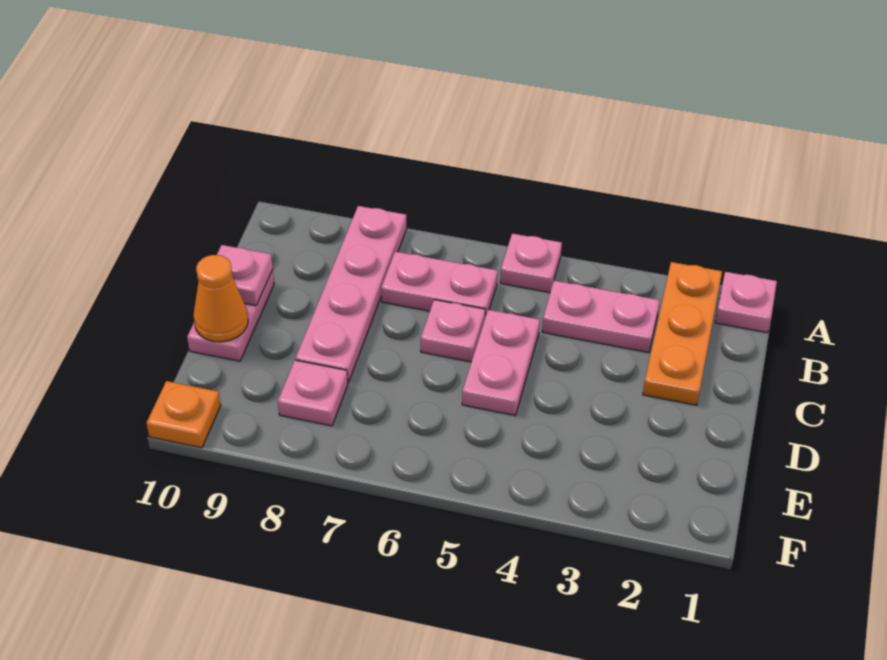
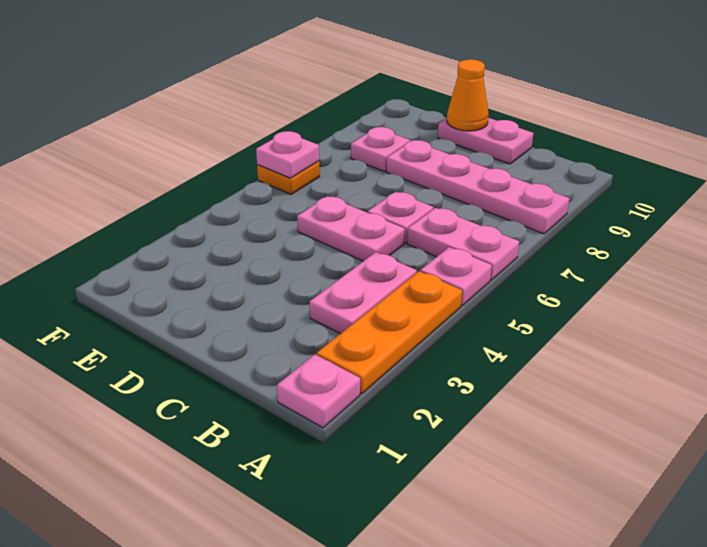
orange 1x3 plate [643,262,722,405] -> orange 1x3 plate turned to [317,271,462,394]
pink 1x2 plate [381,252,498,317] -> pink 1x2 plate turned to [407,208,519,280]
pink 1x1 plate [217,245,273,306] -> pink 1x1 plate moved to [256,131,319,178]
orange 1x1 plate [146,381,221,448] -> orange 1x1 plate moved to [257,161,320,194]

